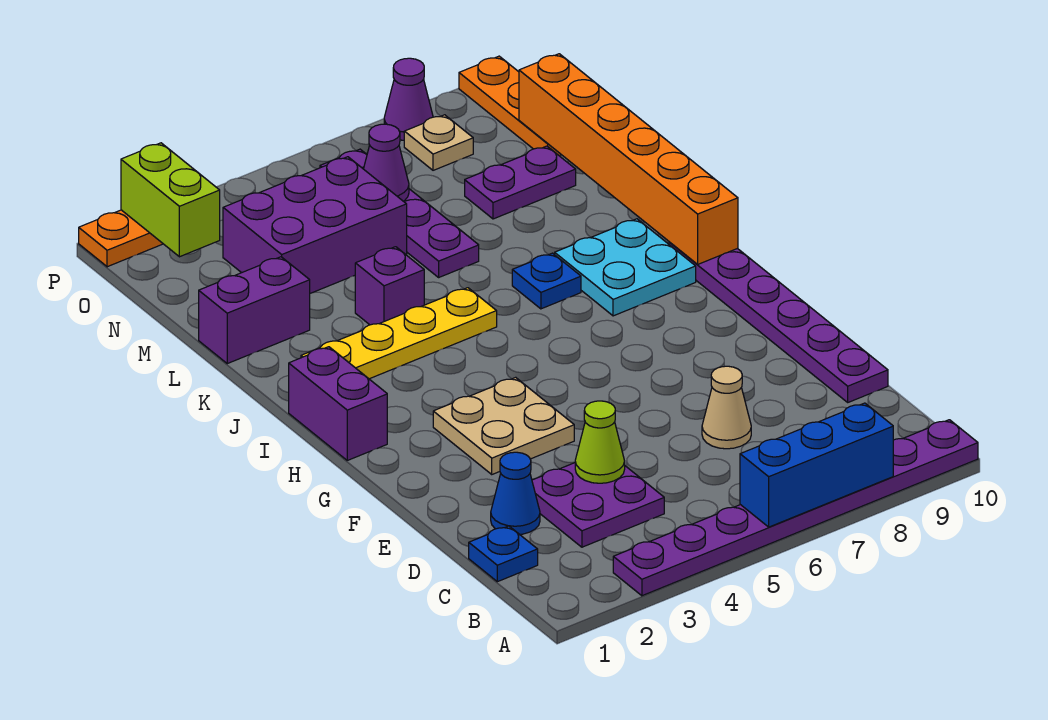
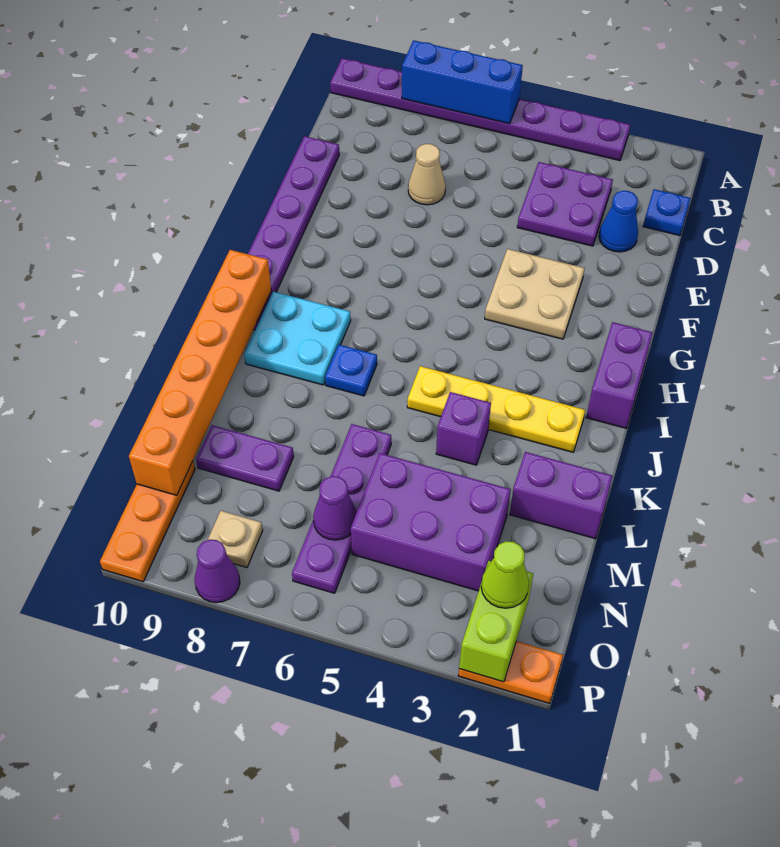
lime 1x1 cone [575,401,625,483] -> lime 1x1 cone moved to [481,541,529,608]

